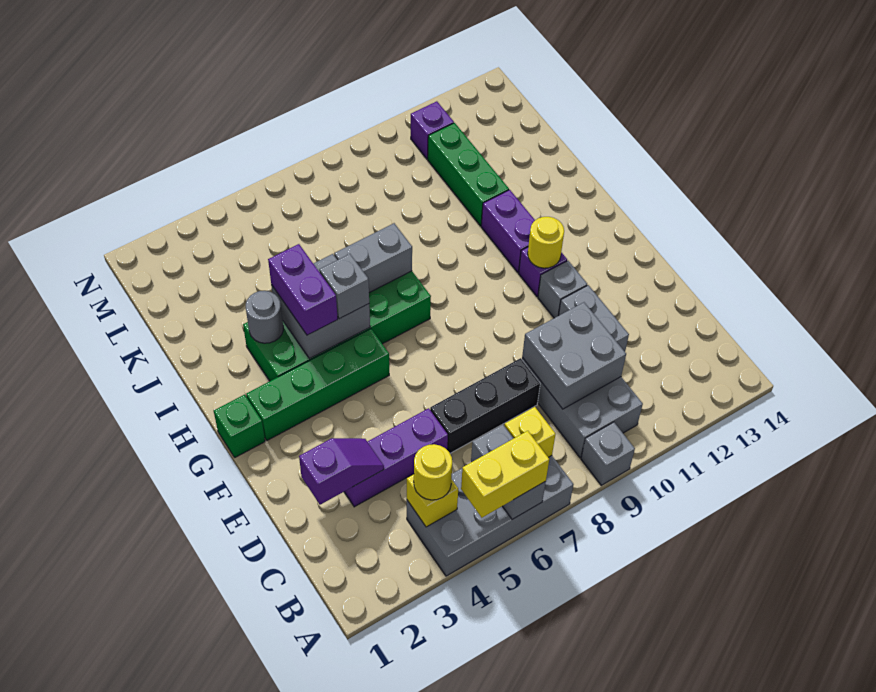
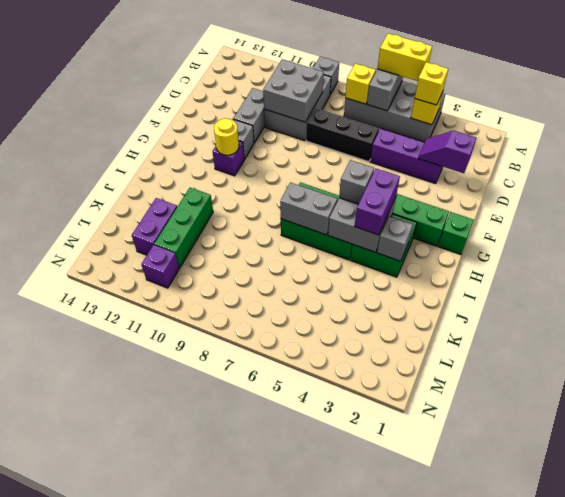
yellow 1x1 round brick [414,444,452,500] -> yellow 1x1 brick [415,62,448,105]
purple 1x2 brick [481,190,535,273] -> purple 1x2 brick moved to [132,198,177,255]
grey 1x1 round brick [246,291,283,343] -> grey 1x1 brick [377,216,413,261]

